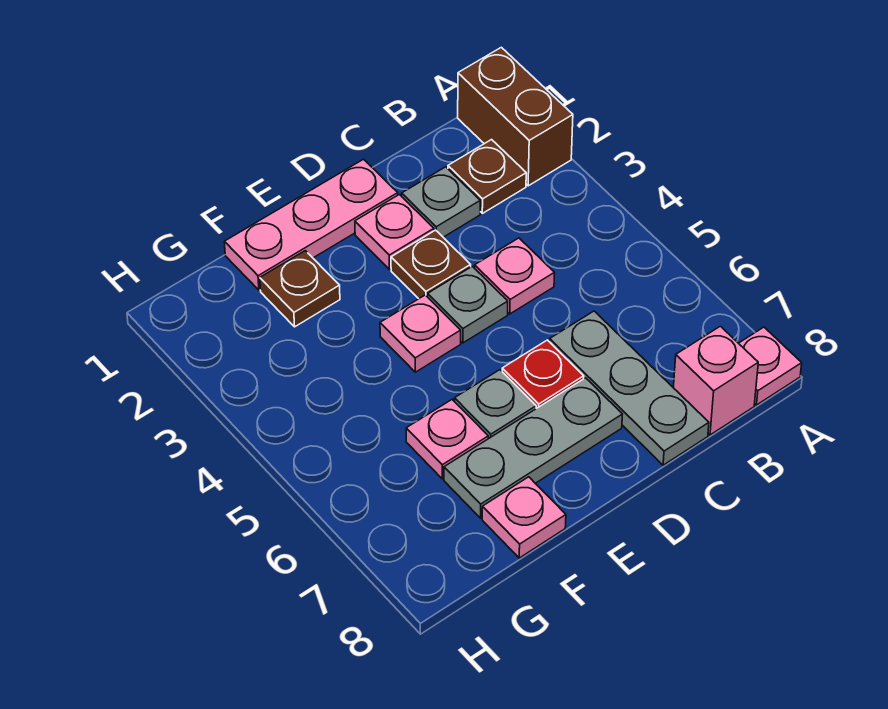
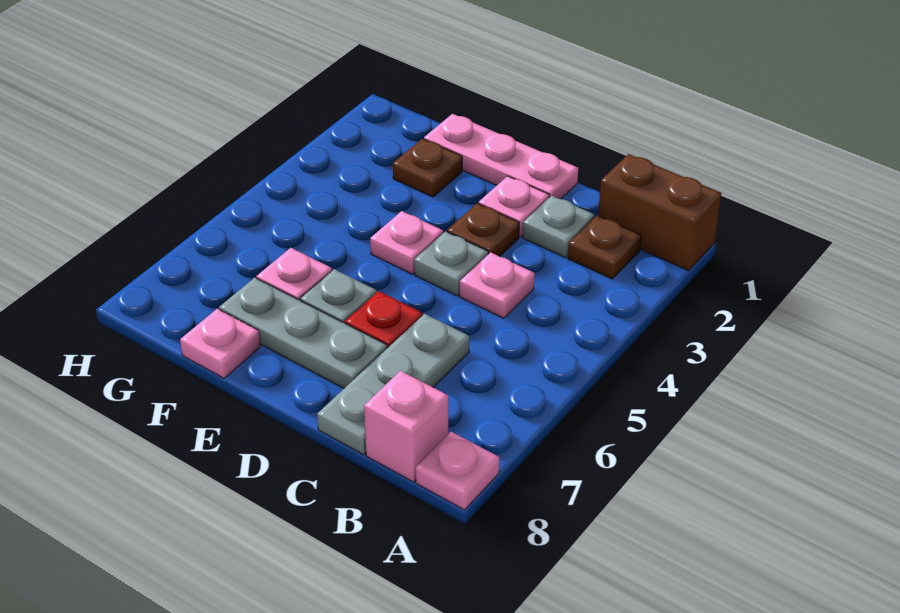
brown 1x2 brick [458,47,573,186] -> brown 1x2 brick turned to [598,154,721,271]

